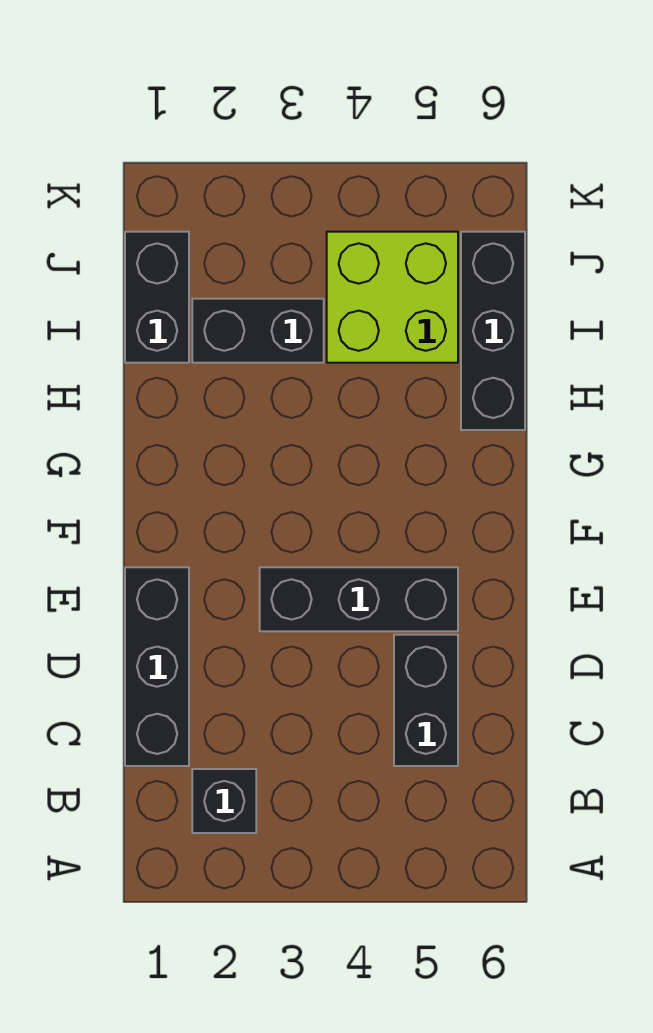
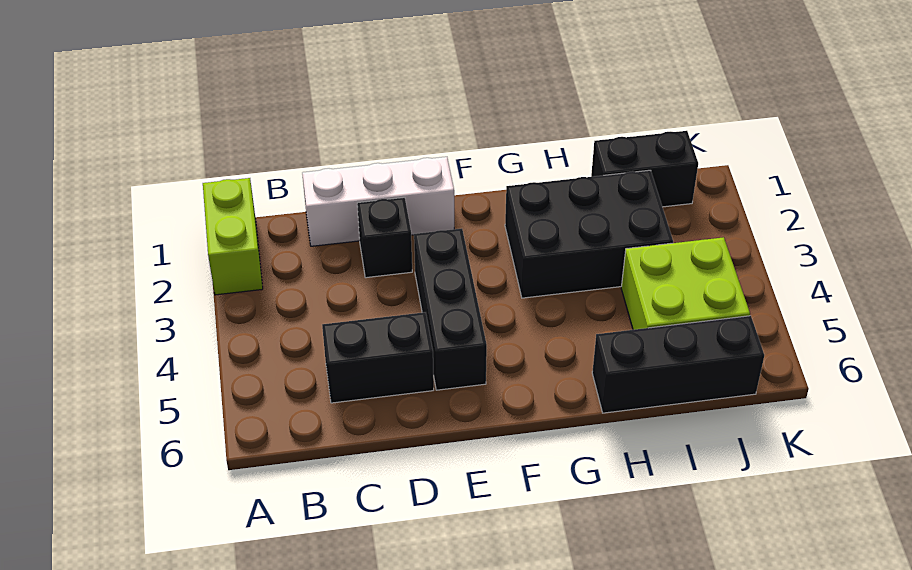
none -> lime 1x2 brick [203,178,263,295]
black 1x1 brick [192,769,256,833] -> black 1x1 brick moved to [357,197,412,278]
black 1x3 brick [125,567,189,766] -> white 1x3 brick [302,157,454,246]
black 1x2 brick [192,299,324,363] -> black 2x3 brick [505,170,673,298]

